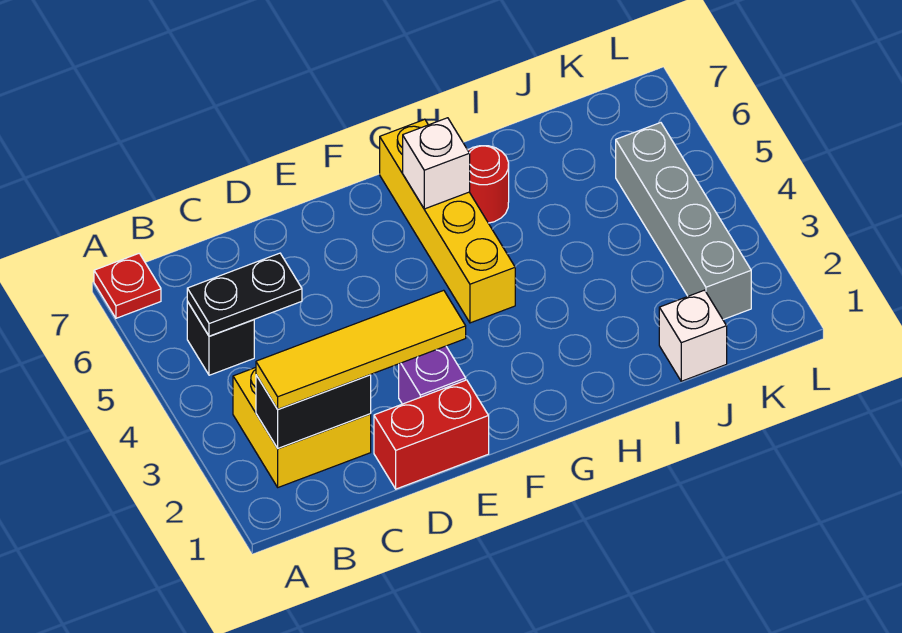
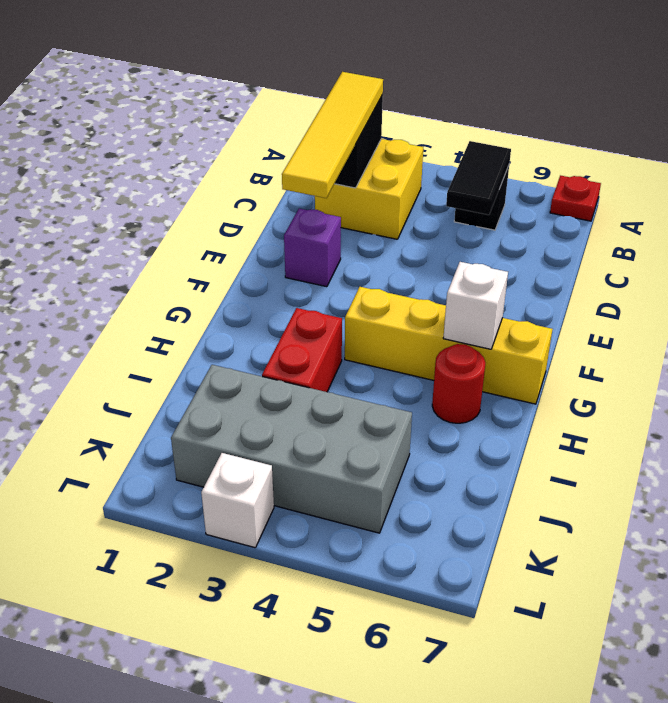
black 1x2 plate [187,253,302,336] -> black 1x2 tile [446,141,511,215]
red 1x2 brick [374,380,489,489] -> red 1x2 brick moved to [262,308,342,392]
white 1x1 brick [659,290,727,381] -> white 1x1 brick moved to [201,453,274,548]
grey 1x4 brick [616,123,751,319] -> grey 2x4 brick [171,365,412,533]

